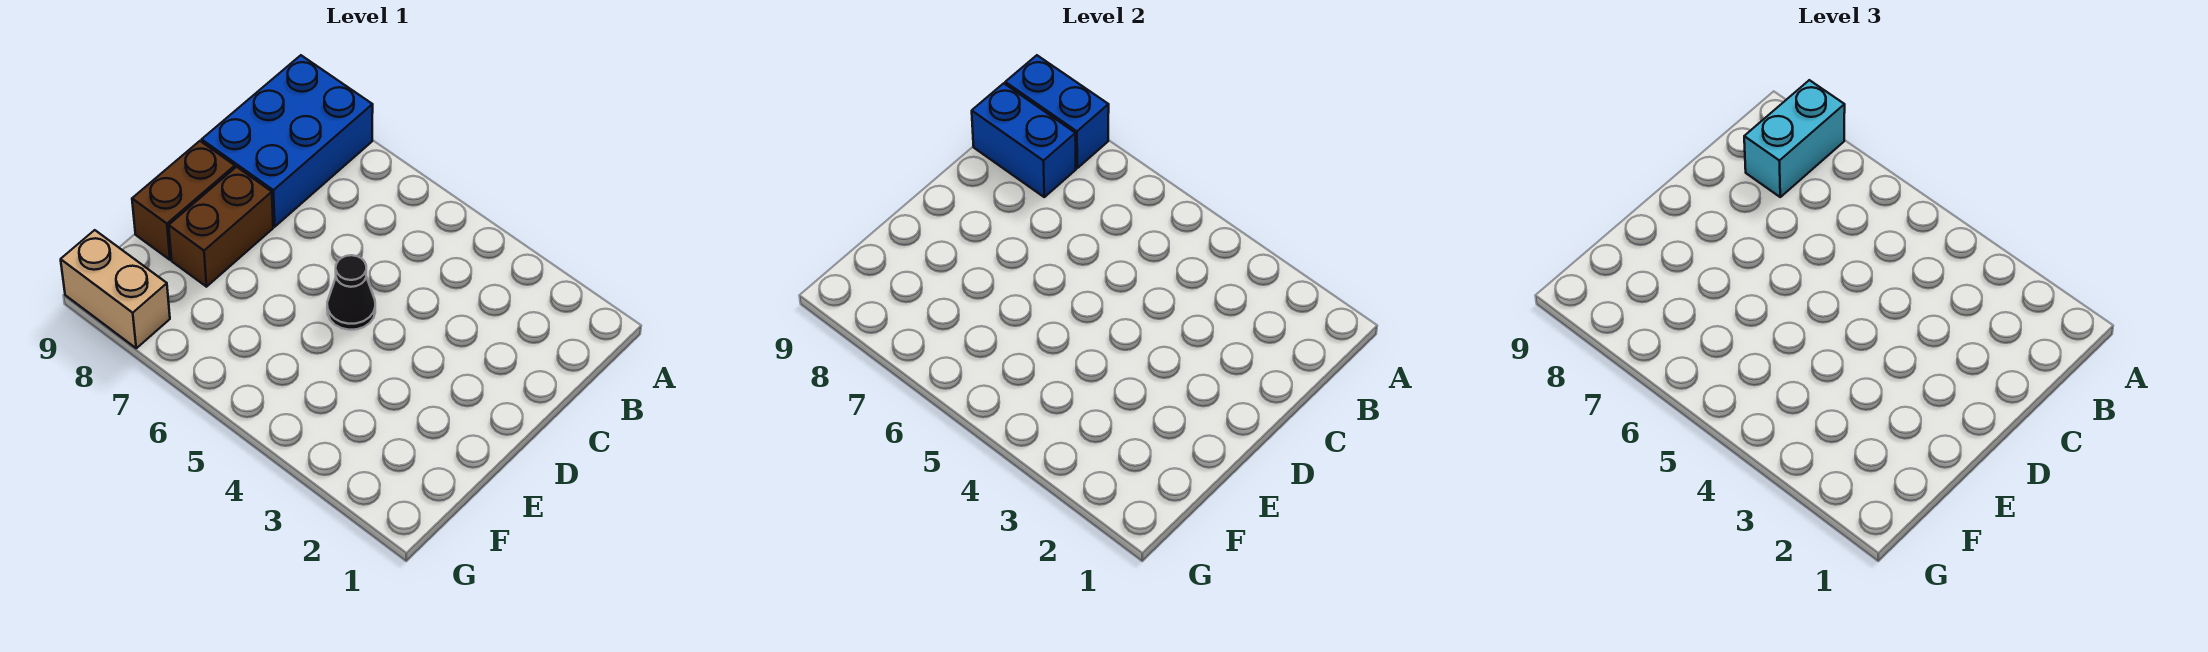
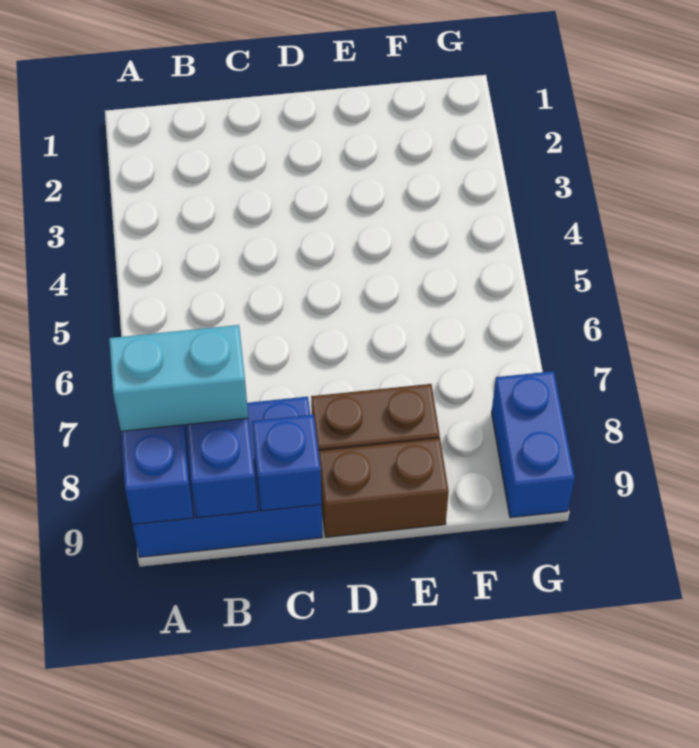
none -> blue 1x1 brick [252,415,322,511]
black 1x1 cone [327,255,375,330] -> none
tan 1x2 brick [61,230,170,348] -> blue 1x2 brick [491,371,575,518]

